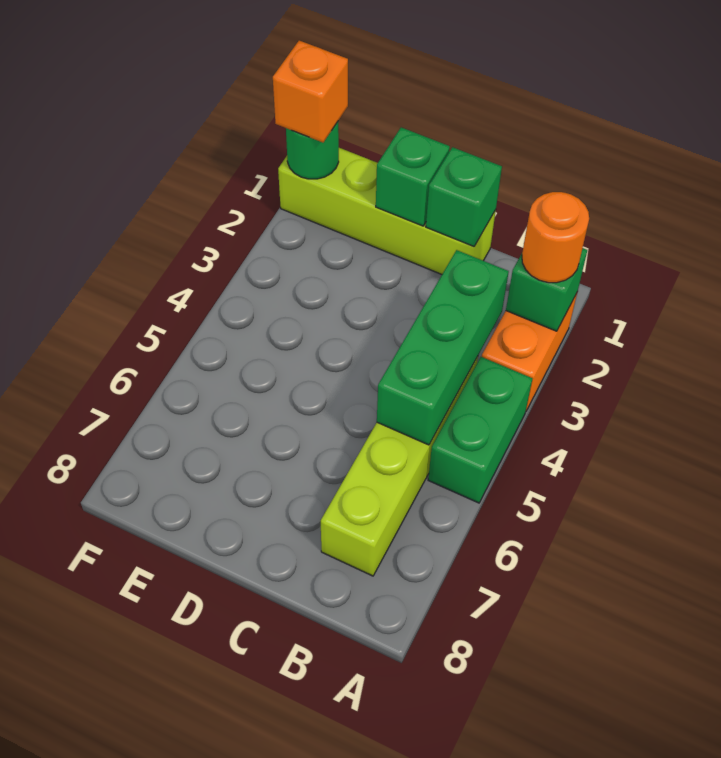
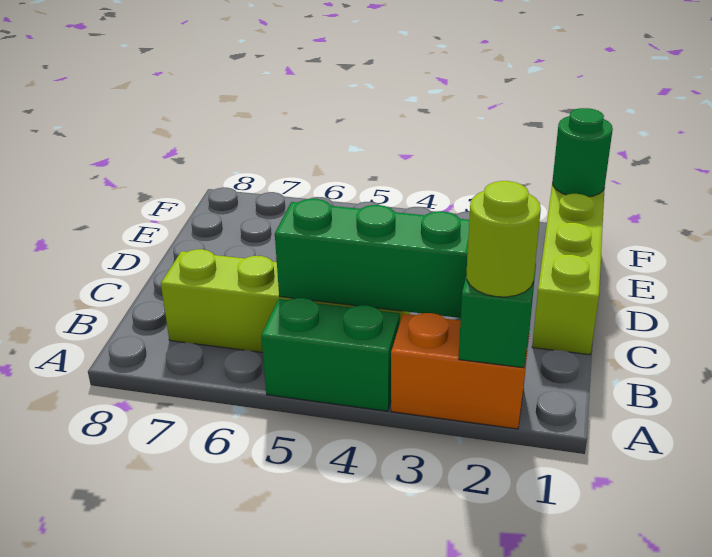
orange 1x1 round brick [522,192,589,283] -> lime 1x1 round brick [466,181,541,297]
green 1x1 brick [426,147,502,246] -> none
green 1x1 brick [376,127,450,226] -> none
orange 1x1 brick [273,41,348,142] -> none

